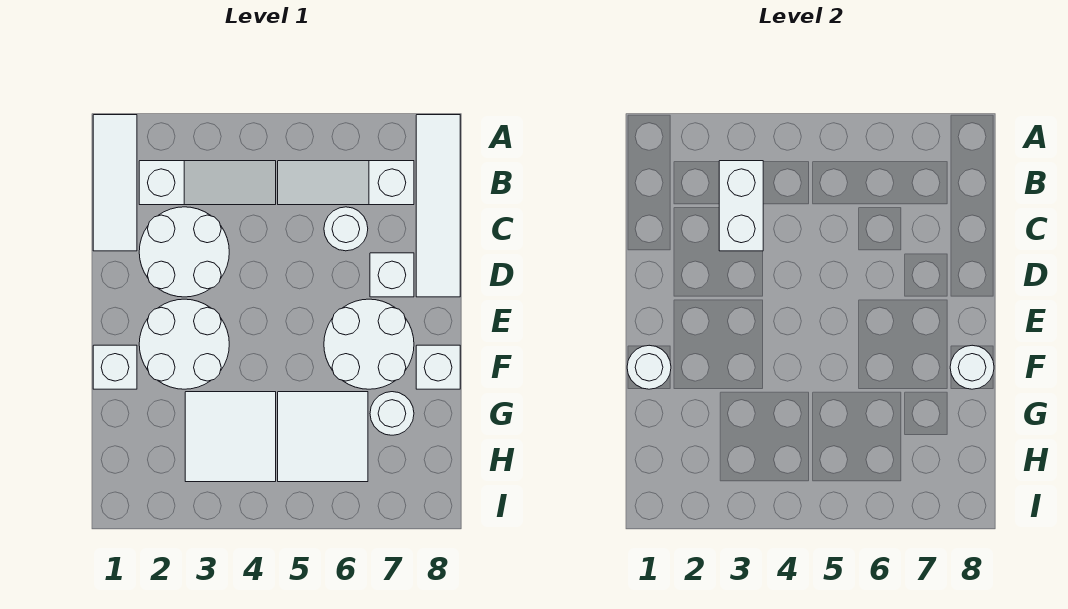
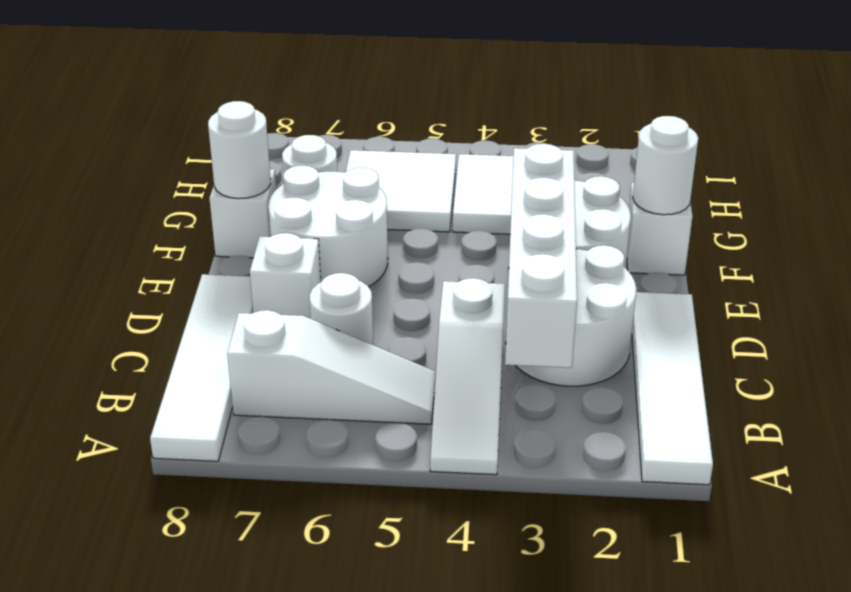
white 1x3 tile [93,115,137,251] -> white 1x4 tile [632,292,713,485]
white 1x3 slope [139,161,276,205] -> white 1x3 slope turned to [430,278,505,475]
white 1x2 brick [719,161,763,251] -> white 1x4 brick [505,144,577,368]

